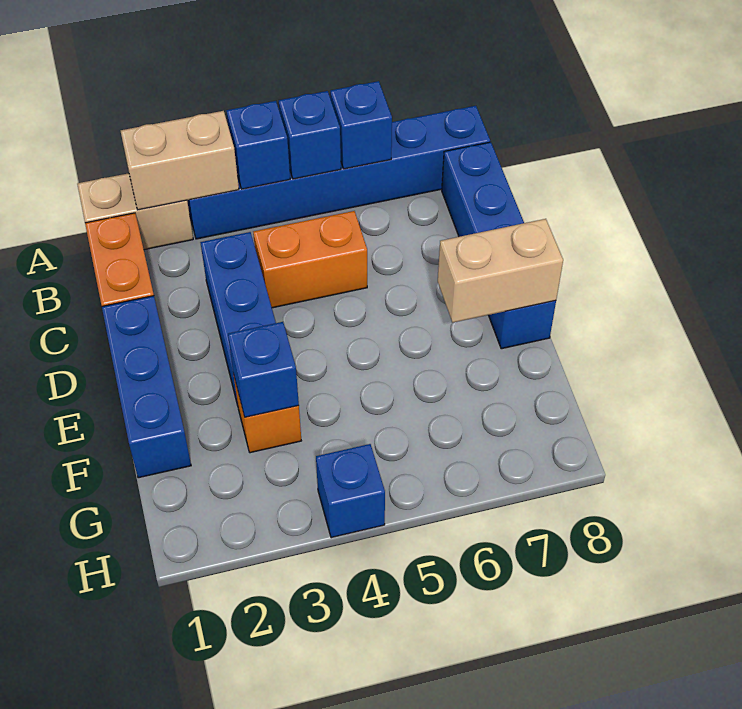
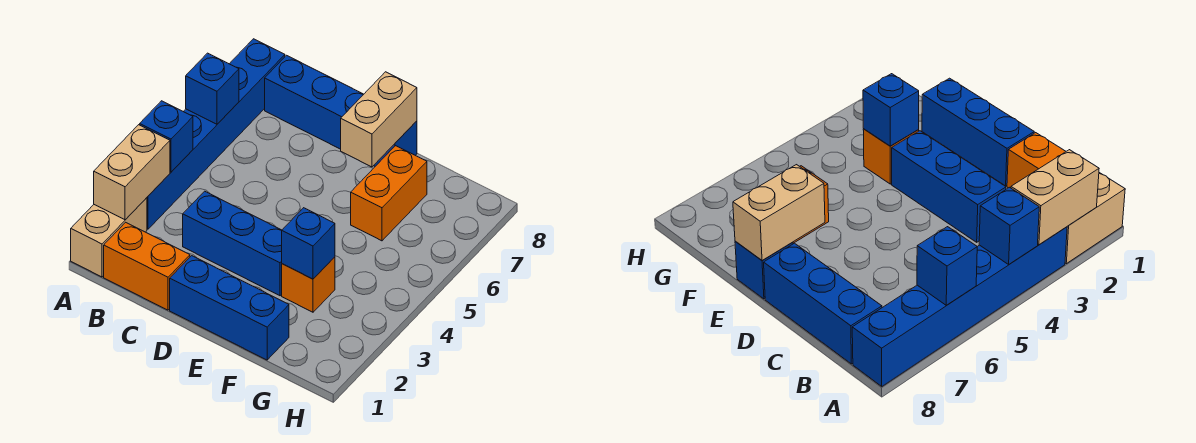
blue 1x1 brick [279,91,341,179] -> none
orange 1x2 brick [253,211,367,308] -> orange 1x2 brick moved to [351,146,427,241]
blue 1x1 brick [316,444,385,538] -> none

